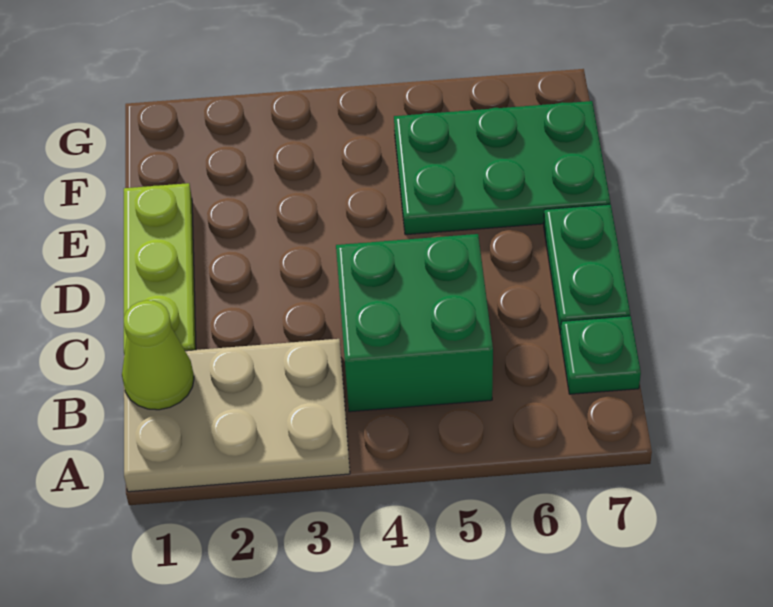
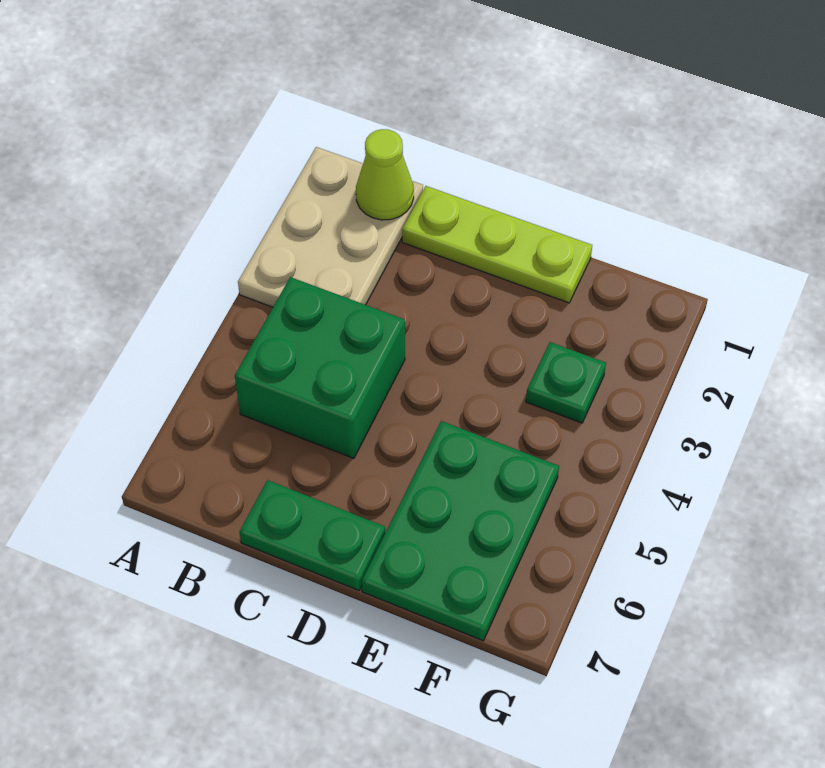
green 1x1 plate [561,316,641,394] -> green 1x1 plate moved to [526,342,606,423]

